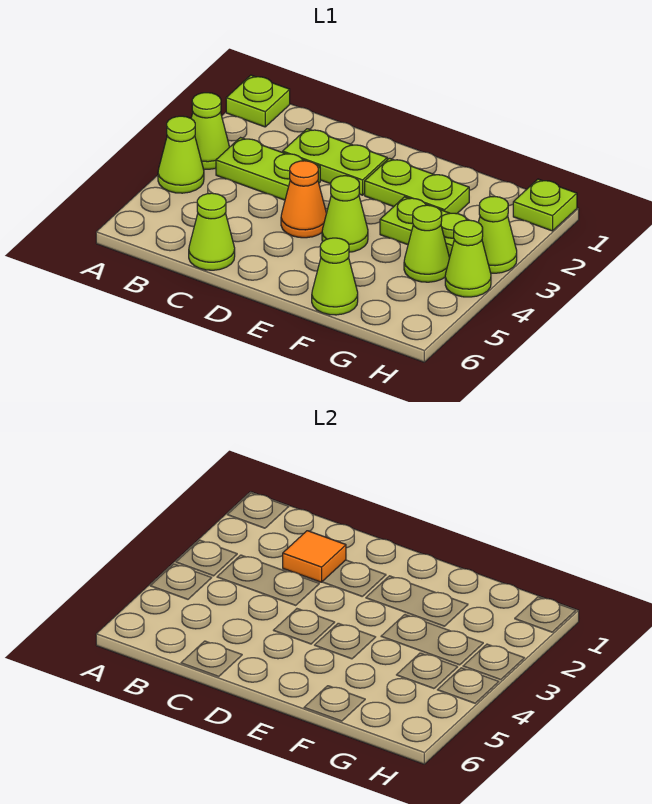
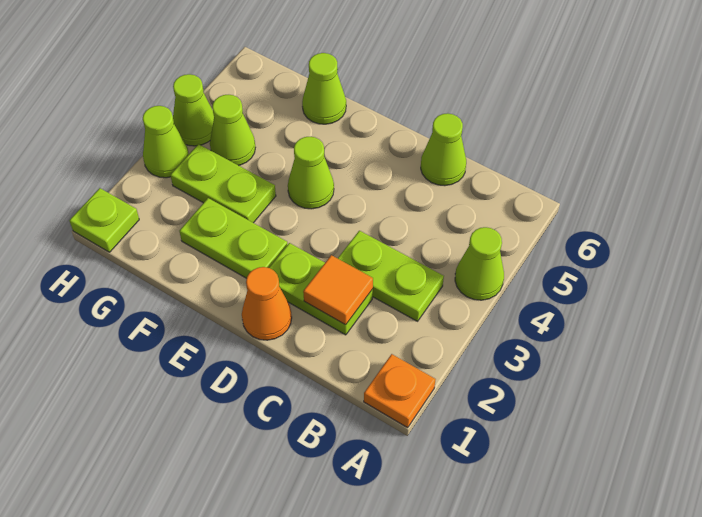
lime 1x1 plate [226,75,290,127] -> orange 1x1 plate [364,354,436,428]
lime 1x1 cone [191,93,229,169] -> none
orange 1x1 cone [281,161,326,238] -> orange 1x1 cone moved to [242,267,292,340]

